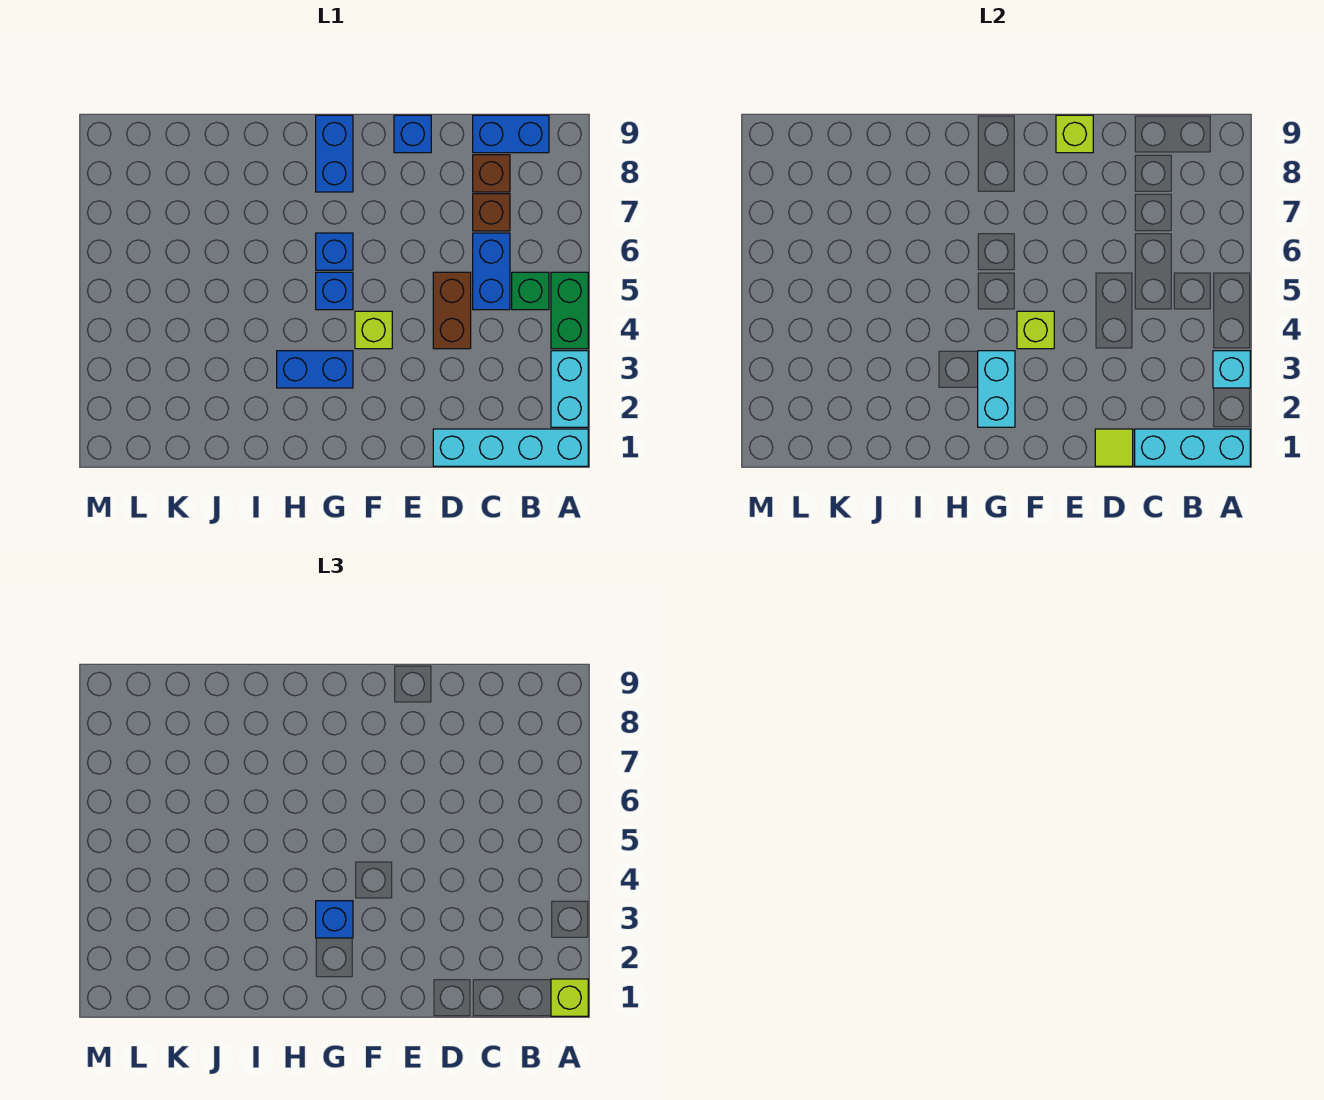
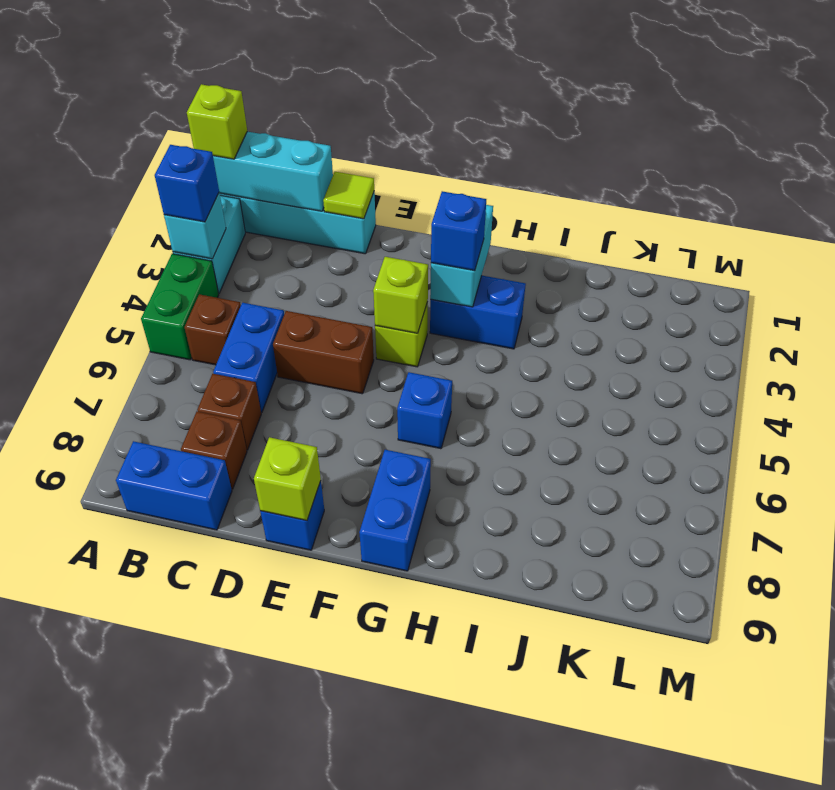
green 1x1 brick [512,272,549,310] -> brown 1x1 brick [185,294,241,365]
brown 1x2 brick [433,272,471,349] -> brown 1x2 brick turned to [273,311,374,394]
blue 1x1 brick [316,272,353,310] -> blue 1x1 brick moved to [155,145,219,222]

